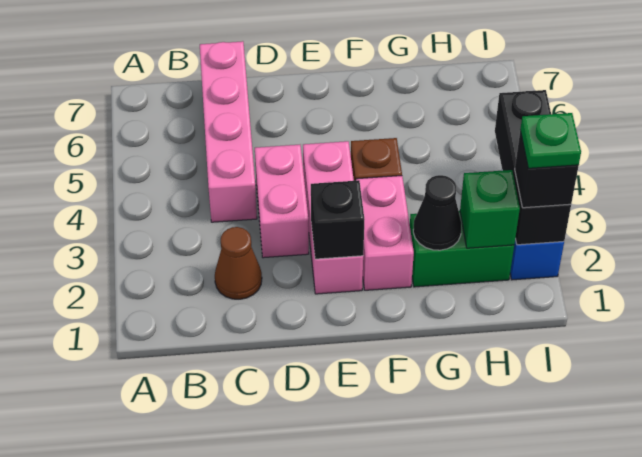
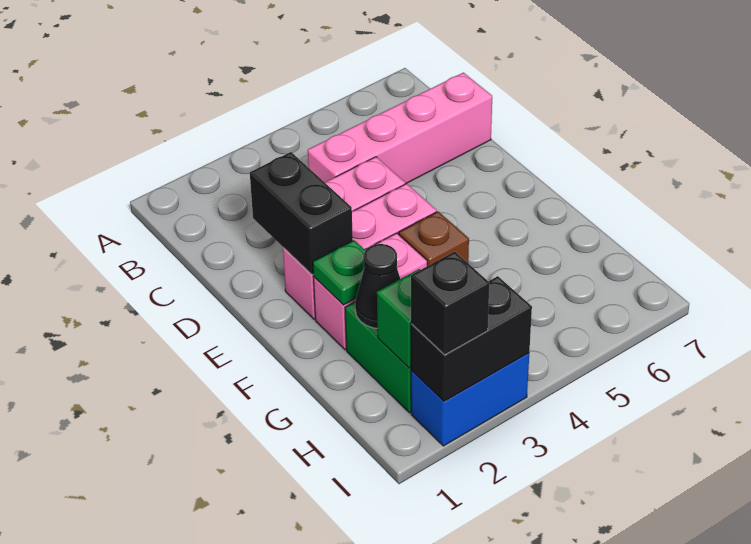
brown 1x1 cone [215,227,262,299] -> none
black 1x1 brick [311,180,365,259] -> black 1x2 brick [250,152,353,275]
black 1x3 brick [495,90,571,245] -> black 1x2 brick [411,276,532,402]
green 1x1 plate [520,113,581,168] -> green 1x1 plate moved to [313,240,366,305]

